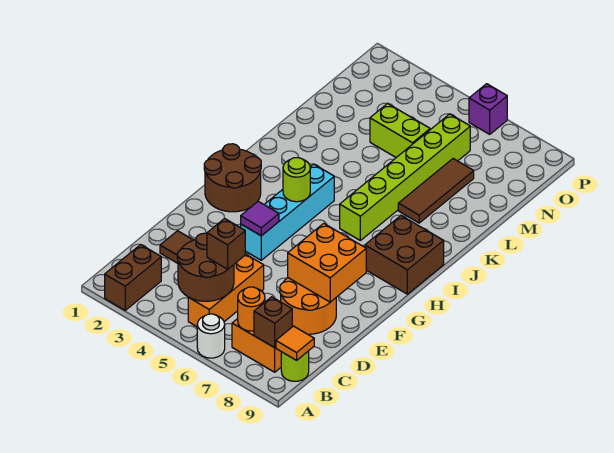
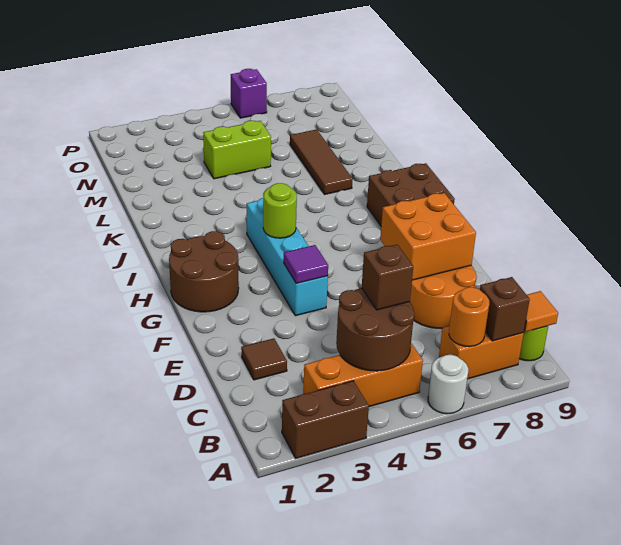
brown 1x2 brick [105,245,161,310] -> brown 1x2 brick turned to [282,381,369,458]
orange 1x3 brick [188,254,264,327] -> orange 1x3 brick turned to [303,343,423,407]
lime 1x6 brick [340,114,470,240] -> none

